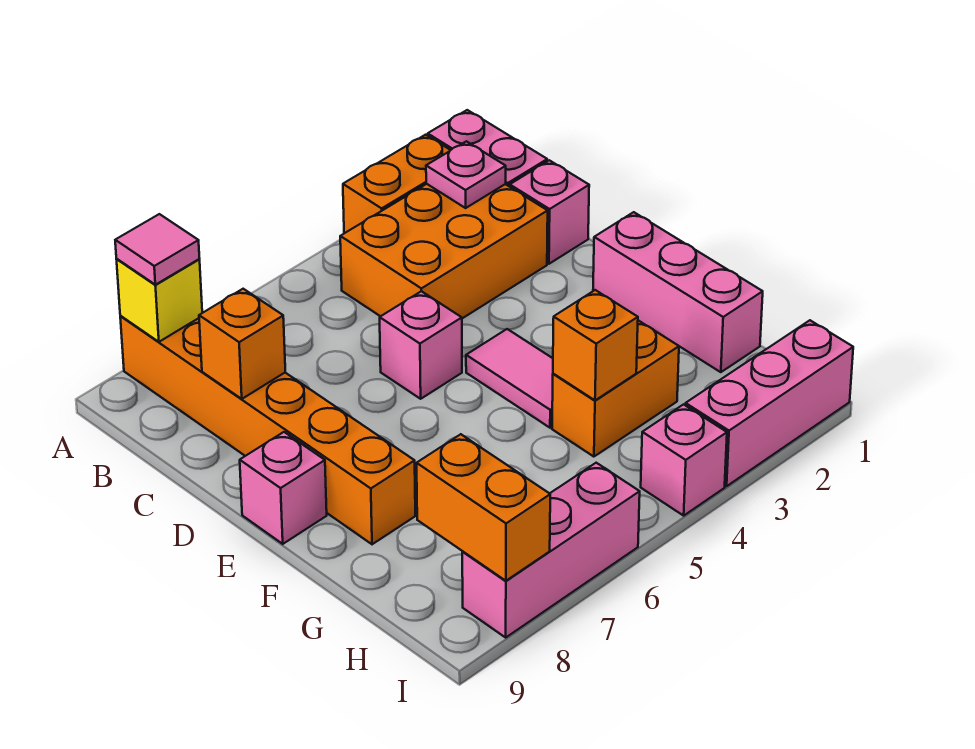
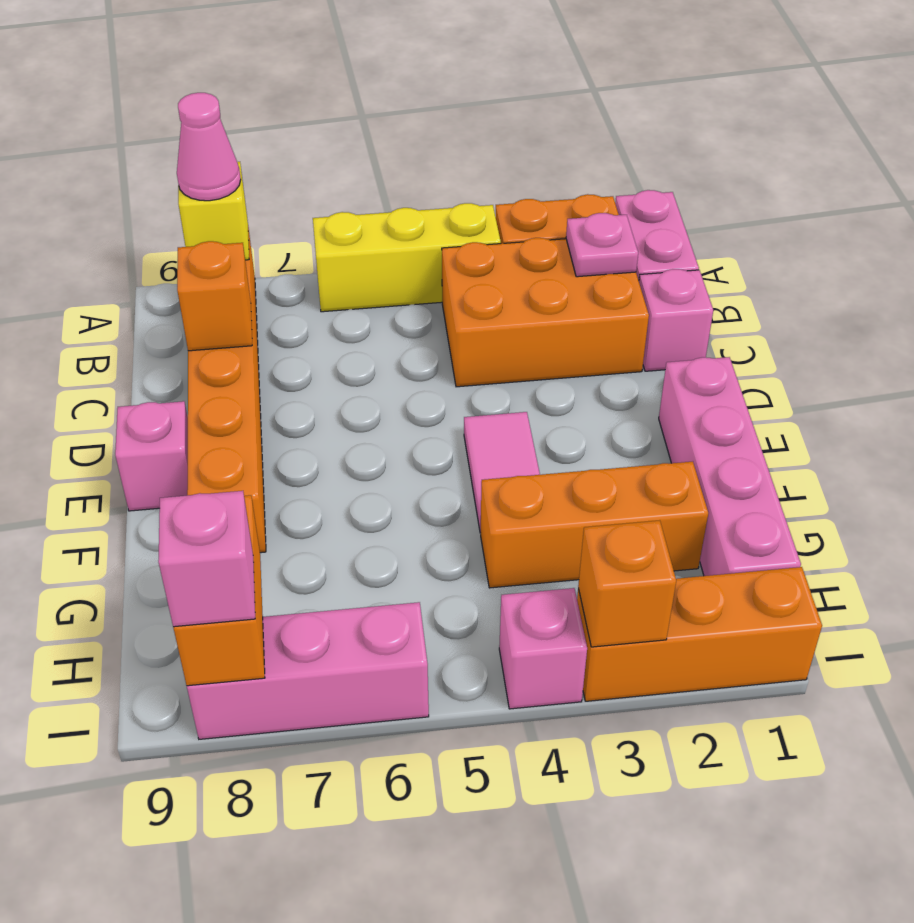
none -> yellow 1x3 brick [313,203,501,312]
pink 1x1 tile [115,214,200,285] -> pink 1x1 cone [177,93,241,201]
pink 1x1 brick [380,291,462,399] -> pink 1x1 brick moved to [158,491,255,627]
pink 1x3 brick [593,212,763,372] -> pink 1x4 brick [659,357,801,576]
orange 1x2 brick [552,320,679,457] -> orange 1x3 brick [481,462,708,588]
orange 1x1 brick [553,290,638,400] -> orange 1x1 brick moved to [578,521,676,647]
pink 1x3 brick [686,320,853,486] -> orange 1x3 brick [577,567,822,701]

